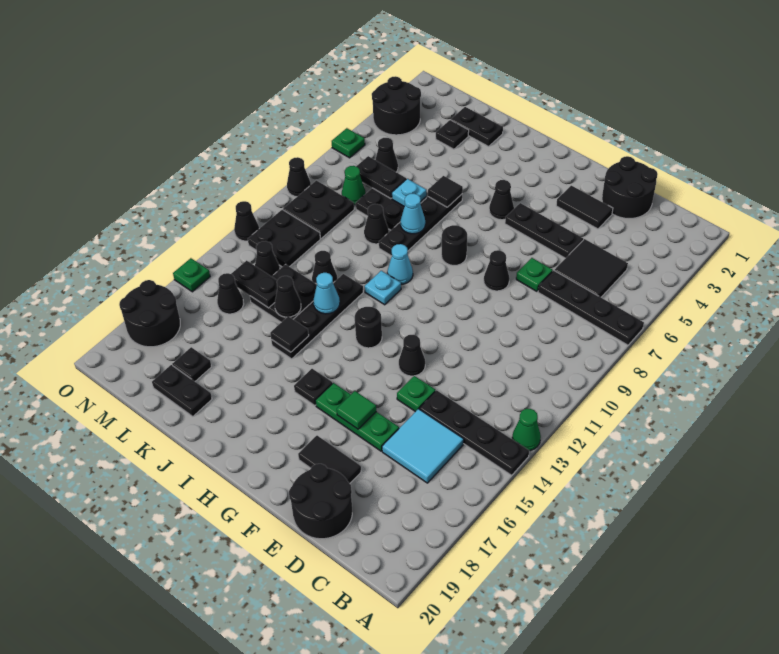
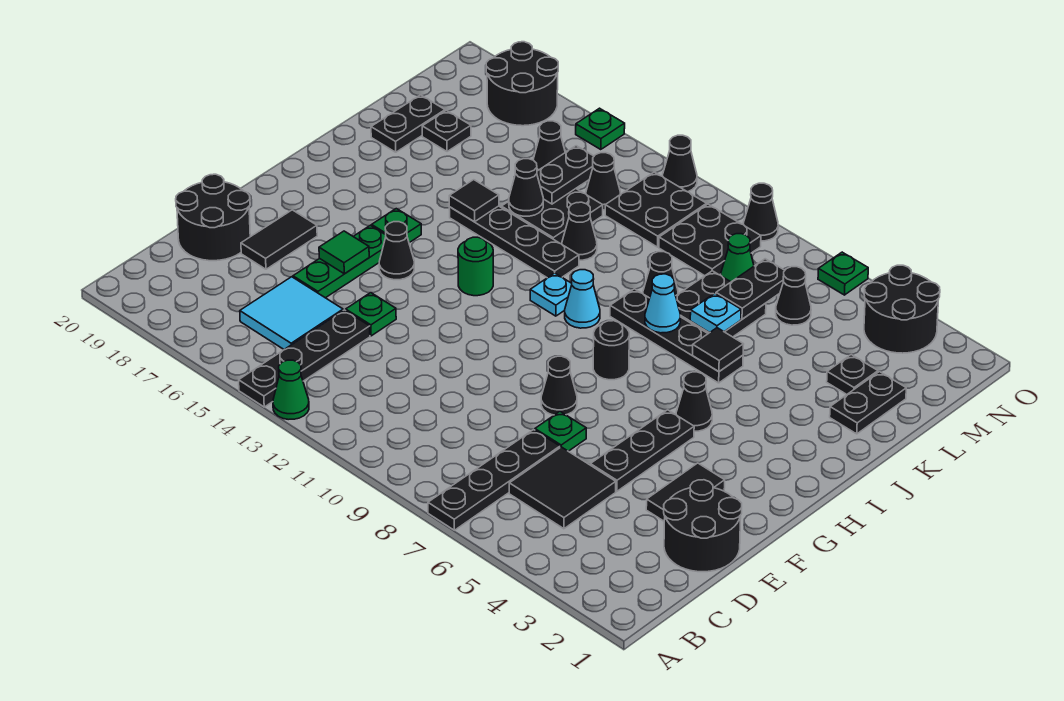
black 1x1 cone [399,335,425,376] -> black 1x1 cone moved to [379,222,414,280]
black 1x1 round brick [355,307,382,348] -> green 1x1 round brick [458,237,493,296]
black 1x1 plate [294,369,333,406] -> green 1x1 plate [372,209,421,243]
cyan 1x1 cone [313,273,340,314] -> none

